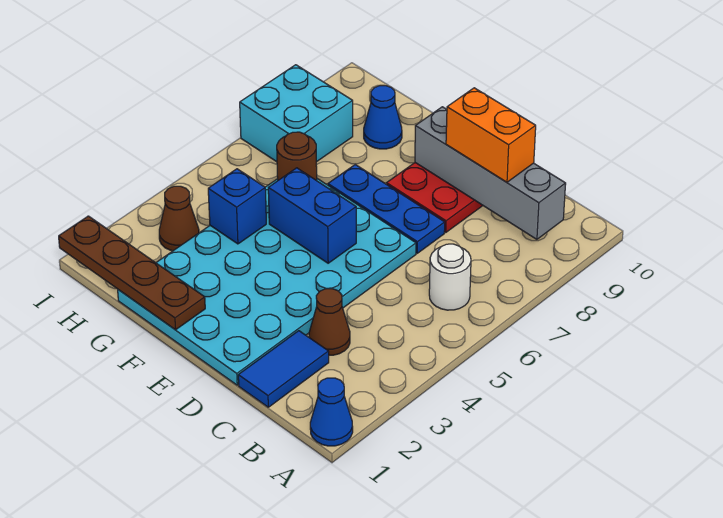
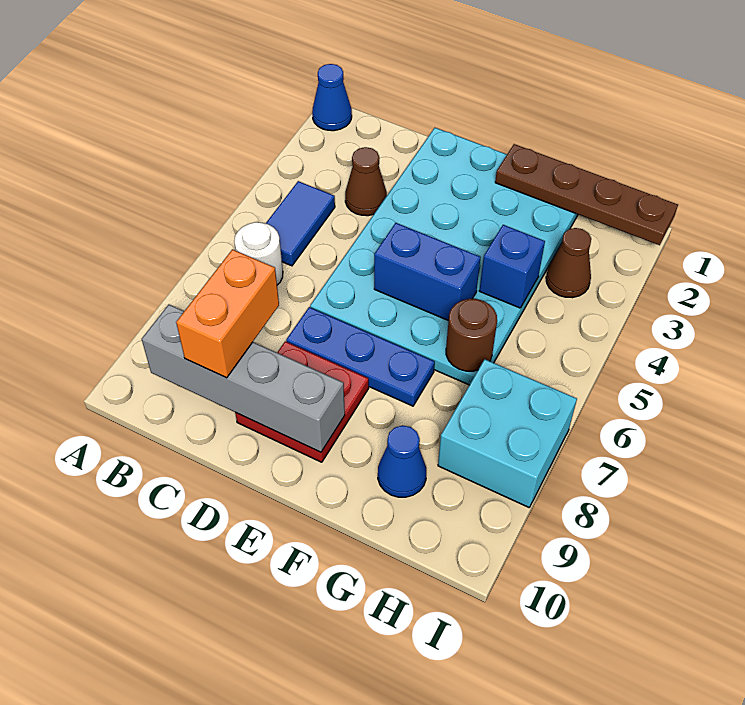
blue 1x2 tile [238,331,329,407] -> blue 1x2 tile moved to [266,181,335,266]
orange 1x2 brick [446,88,536,182] -> orange 1x2 brick turned to [176,249,279,378]

